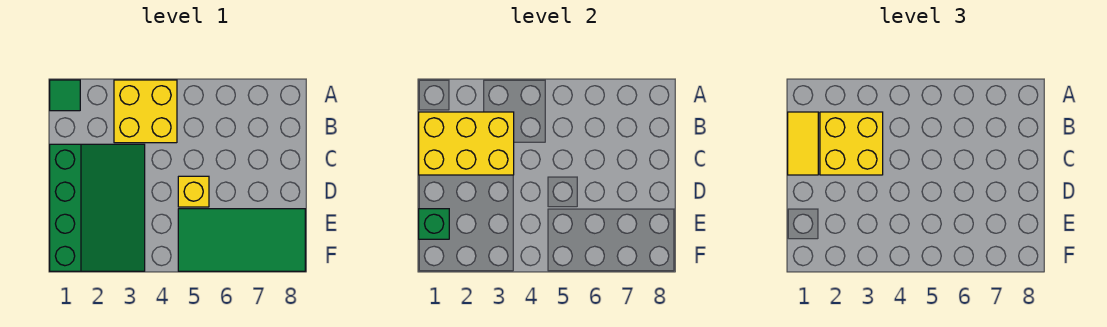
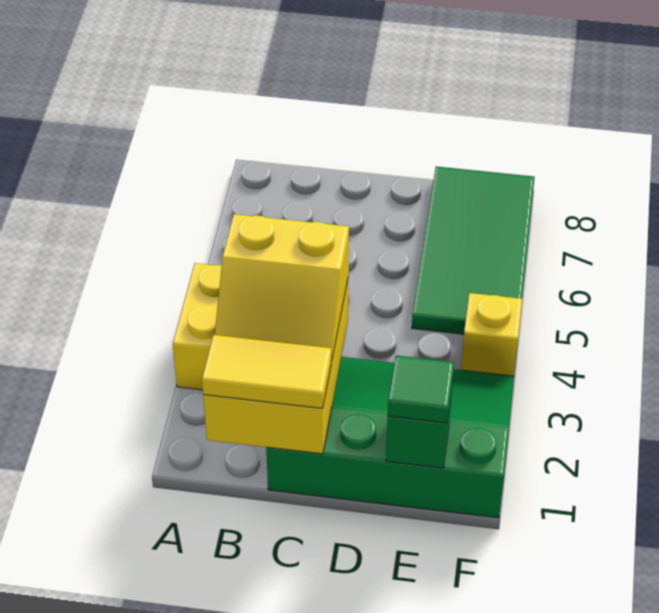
green 1x1 tile [50,80,80,111] -> green 1x1 tile moved to [388,355,454,423]
yellow 2x2 brick [820,112,883,175] -> yellow 2x2 slope [215,214,349,361]
yellow 1x1 brick [178,176,209,207] -> yellow 1x1 brick moved to [461,293,522,376]

